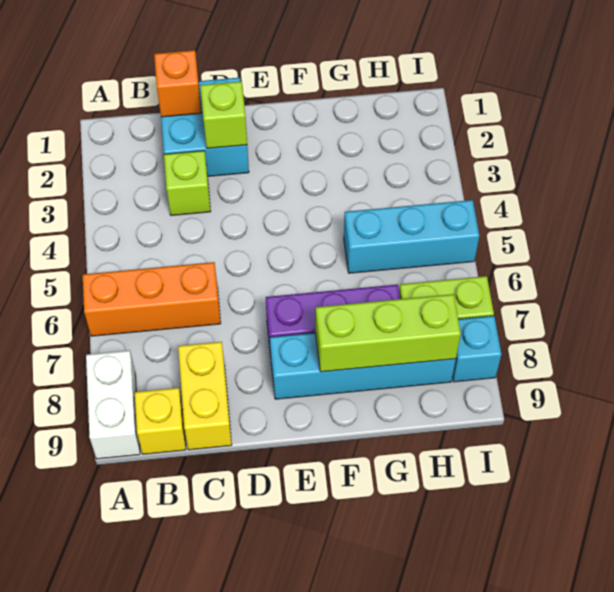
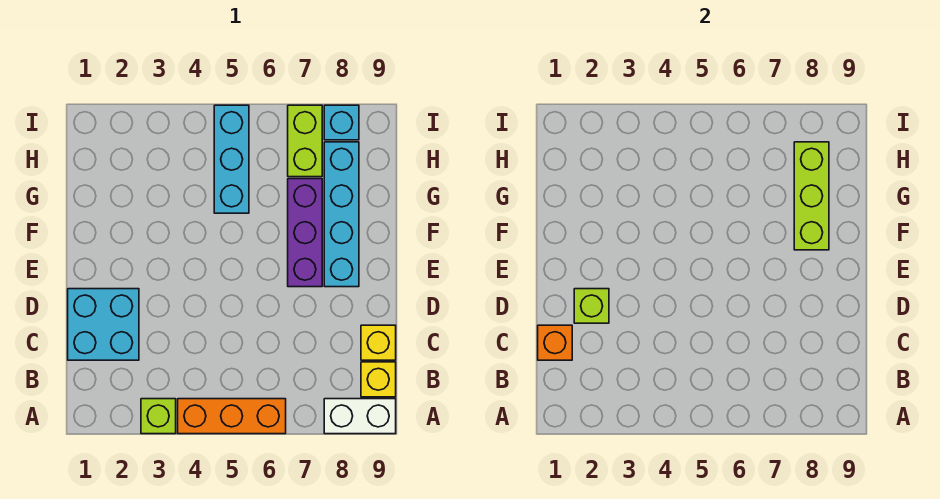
orange 1x3 brick [83,262,221,336] -> orange 1x3 brick turned to [178,399,286,434]
lime 1x1 brick [164,151,211,215] -> lime 1x1 brick moved to [141,399,176,434]
yellow 1x2 brick [178,342,232,450] -> yellow 1x1 brick [361,325,396,360]

